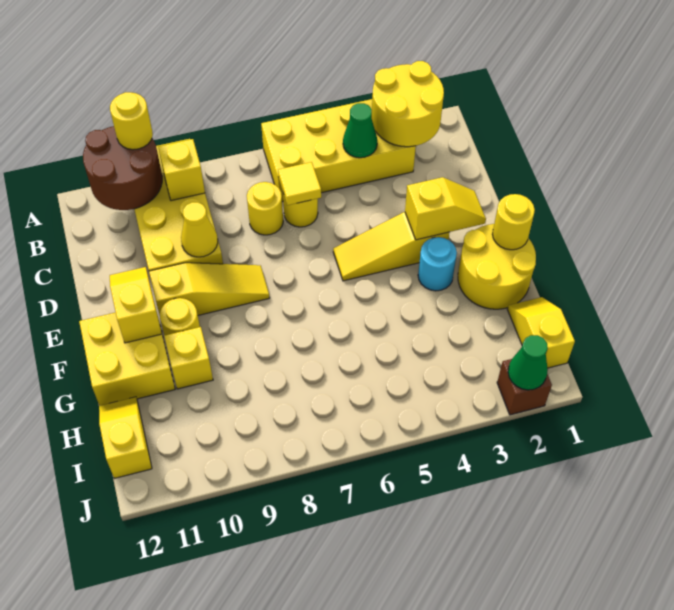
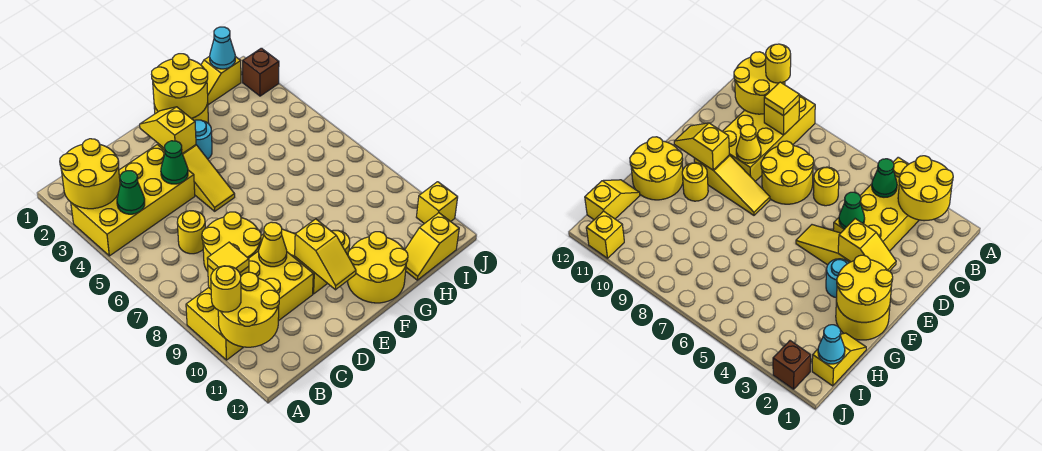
yellow 2x4 brick [261,99,416,202] -> yellow 2x4 brick turned to [71,145,195,256]
brown 2x2 round brick [83,126,162,210] -> yellow 2x2 round brick [218,272,279,347]
yellow 1x1 tile [278,162,321,205] -> yellow 1x1 tile moved to [207,242,249,273]
yellow 1x1 round brick [247,182,283,235] -> yellow 2x2 round brick [202,212,261,271]
yellow 1x2 slope [110,267,162,343] -> yellow 1x2 slope turned to [295,219,356,290]
yellow 1x1 round brick [492,194,535,250] -> yellow 2x2 round brick [151,54,208,118]
yellow 2x2 brick [79,312,175,406] -> yellow 2x2 round brick [348,232,408,303]
yellow 1x1 brick [164,327,213,389] -> yellow 1x1 brick moved to [416,182,458,224]
none -> cyan 1x1 cone [210,27,235,69]
green 1x1 cone [508,335,548,390] -> green 1x1 cone moved to [161,141,188,184]

